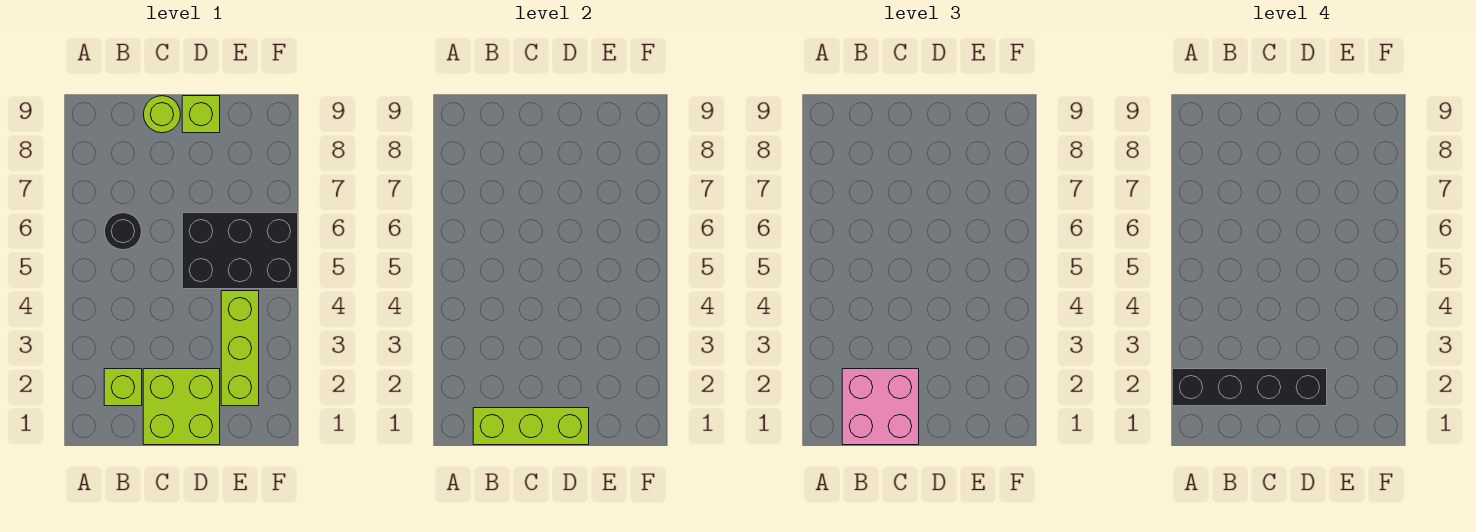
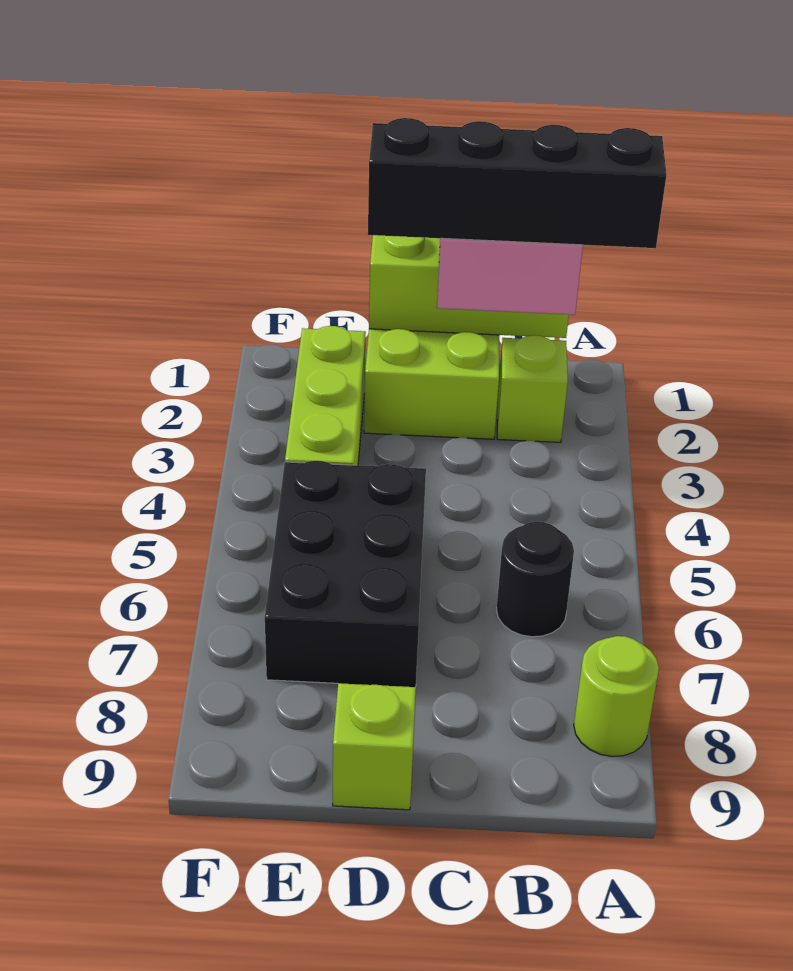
lime 1x1 round brick [143,96,181,133] -> lime 1x1 round brick moved to [574,636,659,757]
black 2x3 brick [182,213,298,289] -> black 2x3 brick turned to [265,461,426,687]

